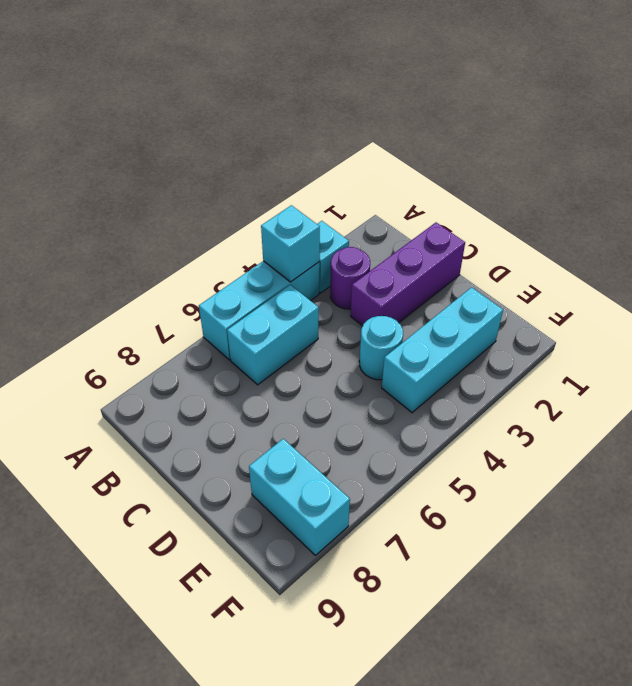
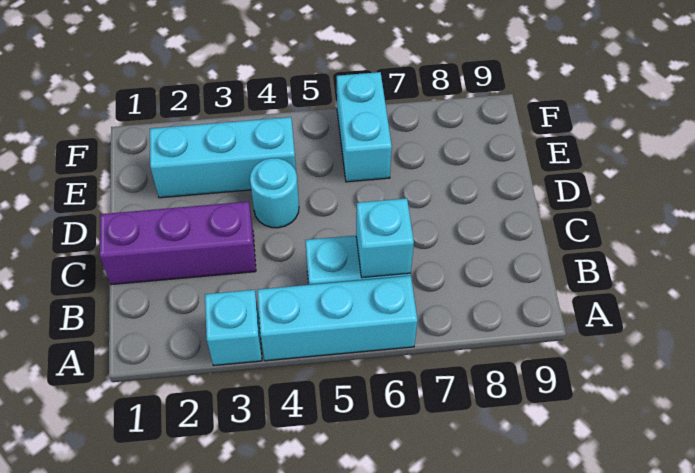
cyan 1x1 brick [261,205,320,282] -> cyan 1x1 brick moved to [356,198,414,278]
purple 1x1 round brick [330,247,370,309] -> none
cyan 1x2 brick [249,439,350,555] -> cyan 1x2 brick moved to [337,72,392,182]

